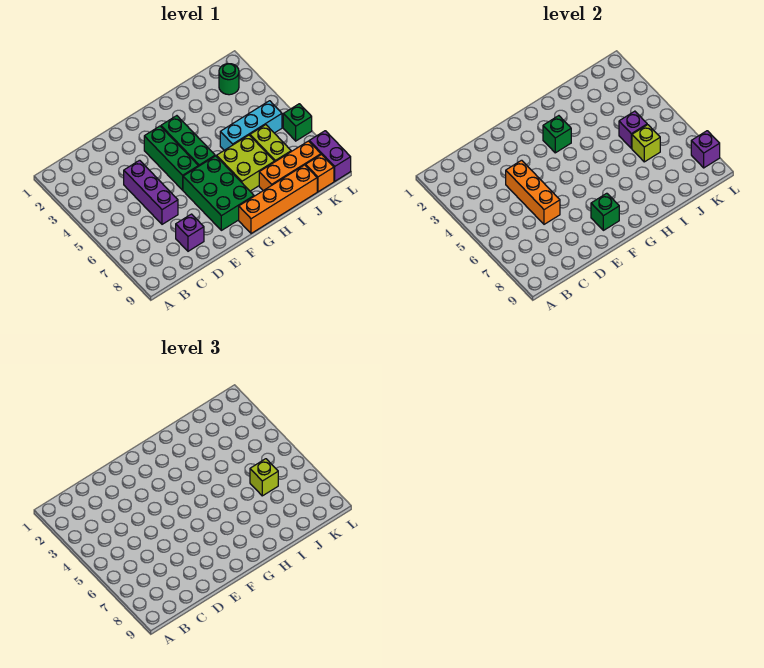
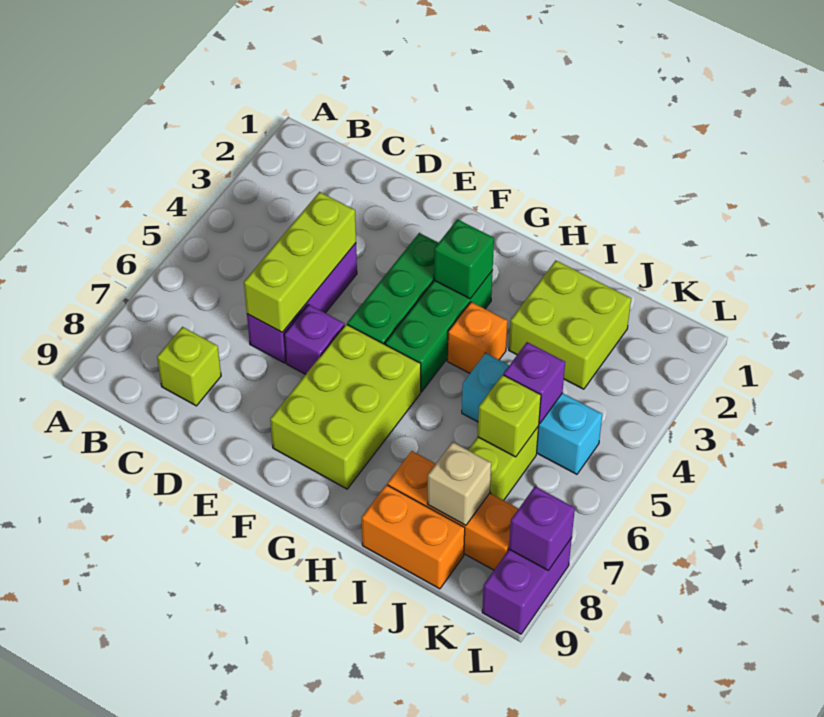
orange 1x3 brick [506,160,560,224] -> lime 1x3 brick [244,192,356,332]
purple 1x1 brick [176,214,204,251] -> purple 1x1 brick moved to [284,304,344,374]
green 2x3 brick [183,156,254,230] -> lime 2x3 brick [270,324,421,489]
green 1x1 brick [591,193,619,230] -> none
orange 1x4 brick [239,165,317,234] -> orange 1x2 brick [362,485,465,589]
lime 2x2 brick [217,135,275,191] -> lime 2x2 brick moved to [509,261,631,389]
lime 1x1 brick [250,459,278,496] -> lime 1x1 brick moved to [157,327,221,406]
none -> tan 1x1 brick [427,442,491,525]
green 1x1 round brick [219,64,239,95] -> none
orange 1x1 brick [306,155,334,192] -> orange 1x1 brick moved to [447,302,507,373]
green 1x1 brick [283,104,312,141] -> none

